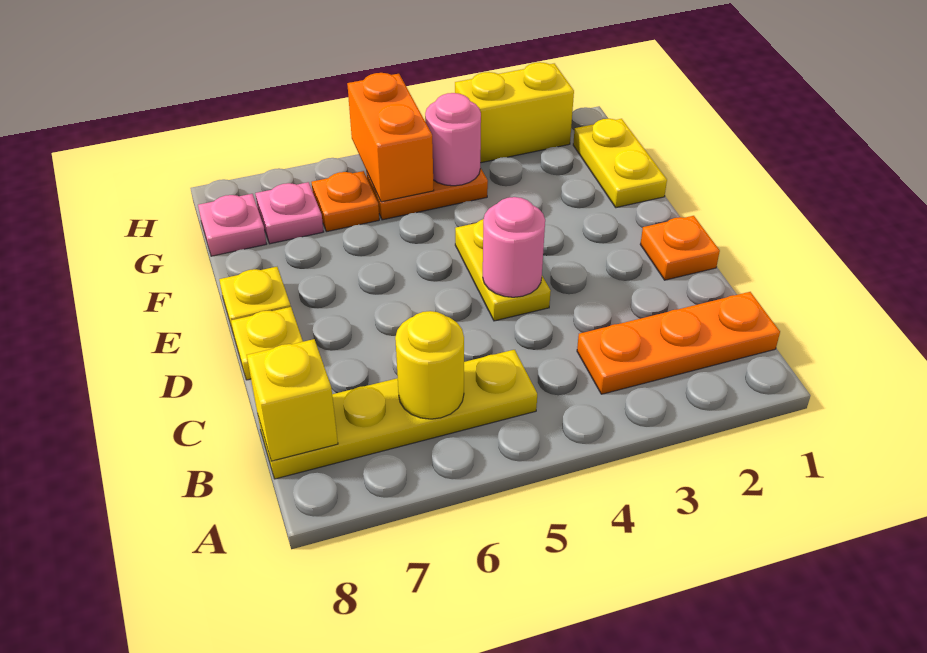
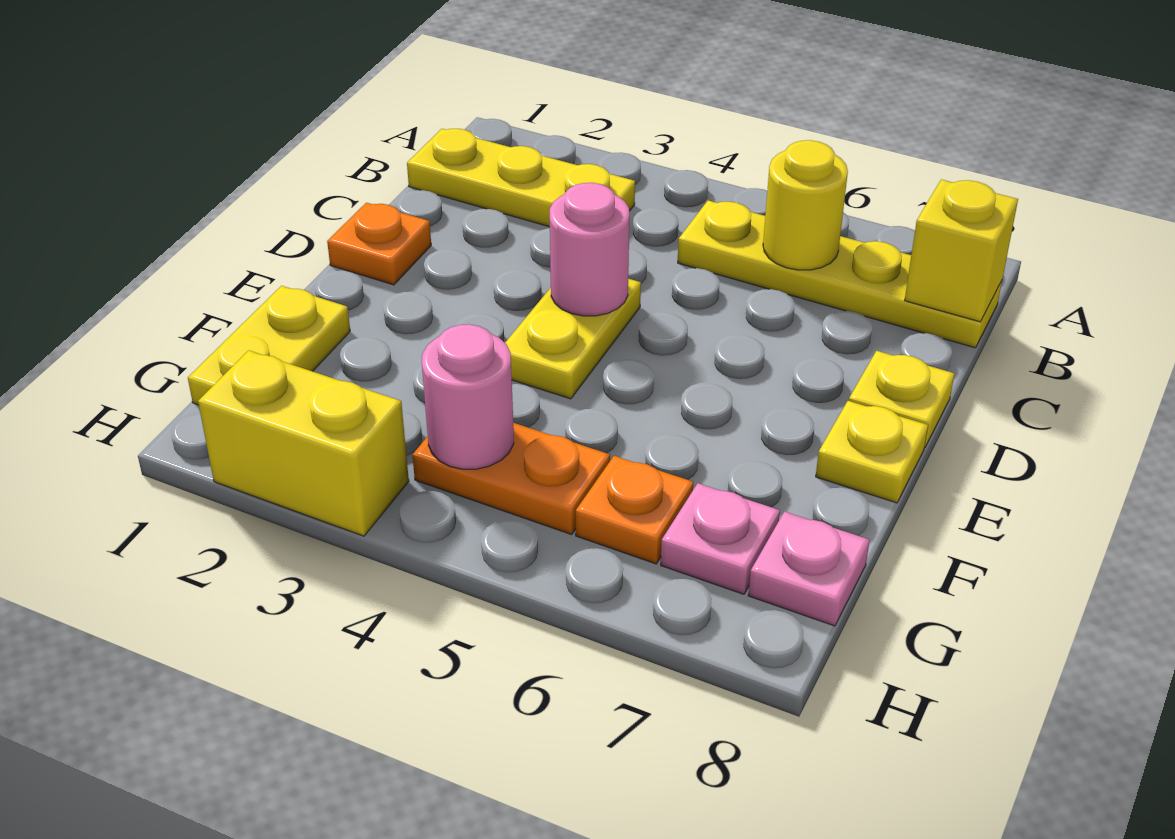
orange 1x3 plate [577,292,780,394] -> yellow 1x3 plate [407,129,635,227]
orange 1x2 brick [347,73,434,202] -> none

